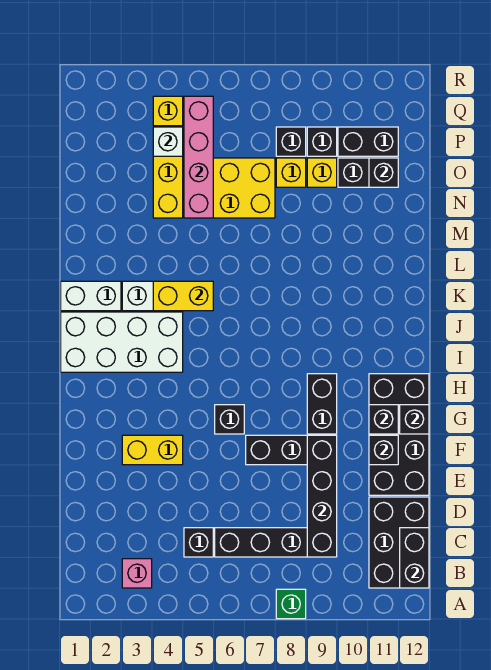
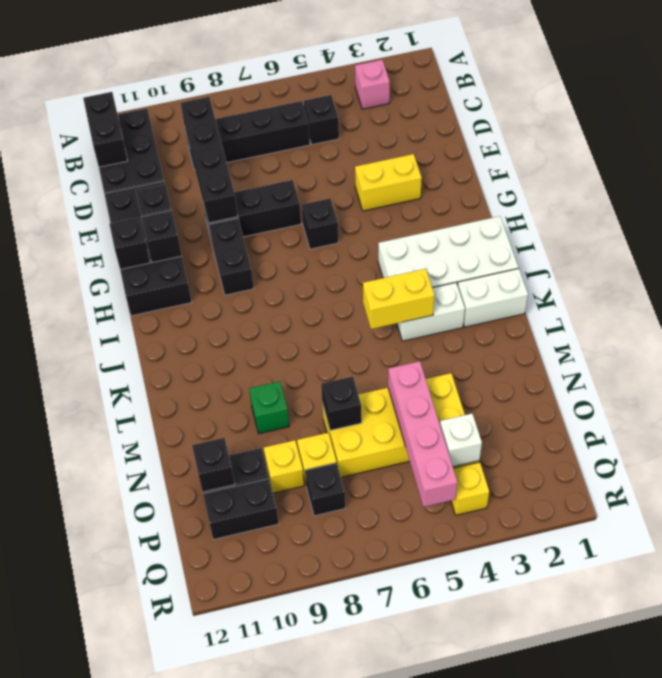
green 1x1 brick [276,589,306,619] -> green 1x1 brick moved to [249,381,289,434]
black 1x1 brick [307,127,337,156] -> black 1x1 brick moved to [321,376,362,430]

